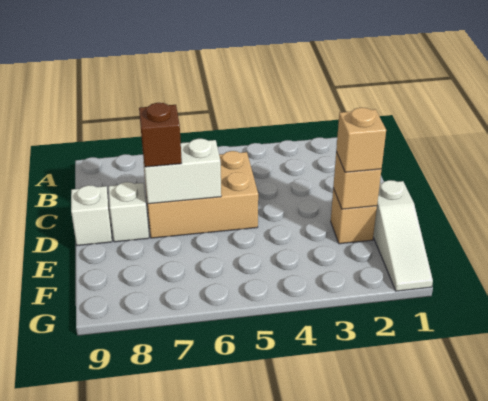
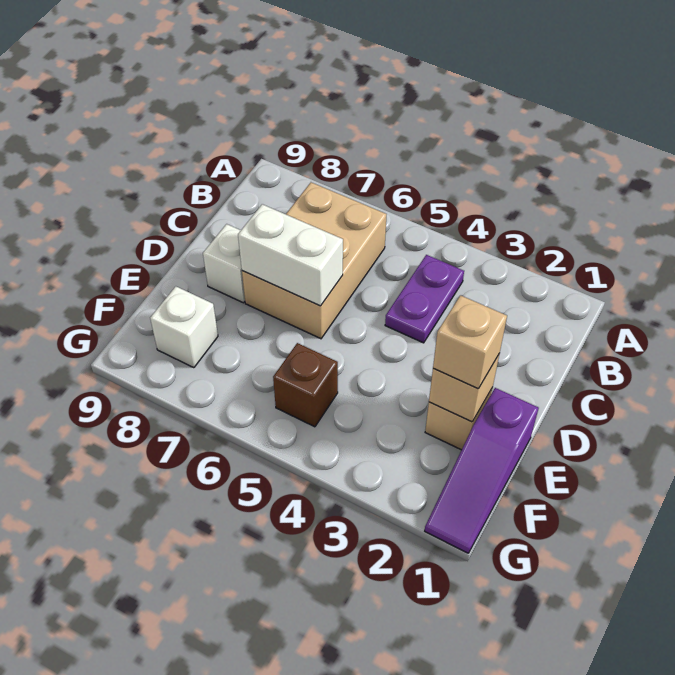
none -> purple 1x2 plate [385,255,464,343]
tan 2x3 brick [143,151,258,238] -> tan 2x3 brick turned to [242,182,387,339]
brown 1x1 brick [139,103,182,167] -> brown 1x1 brick moved to [273,343,338,427]
white 1x1 brick [71,185,112,245] -> white 1x1 brick moved to [150,286,218,368]
white 1x3 slope [373,180,433,291] -> purple 1x3 slope [425,388,539,553]

